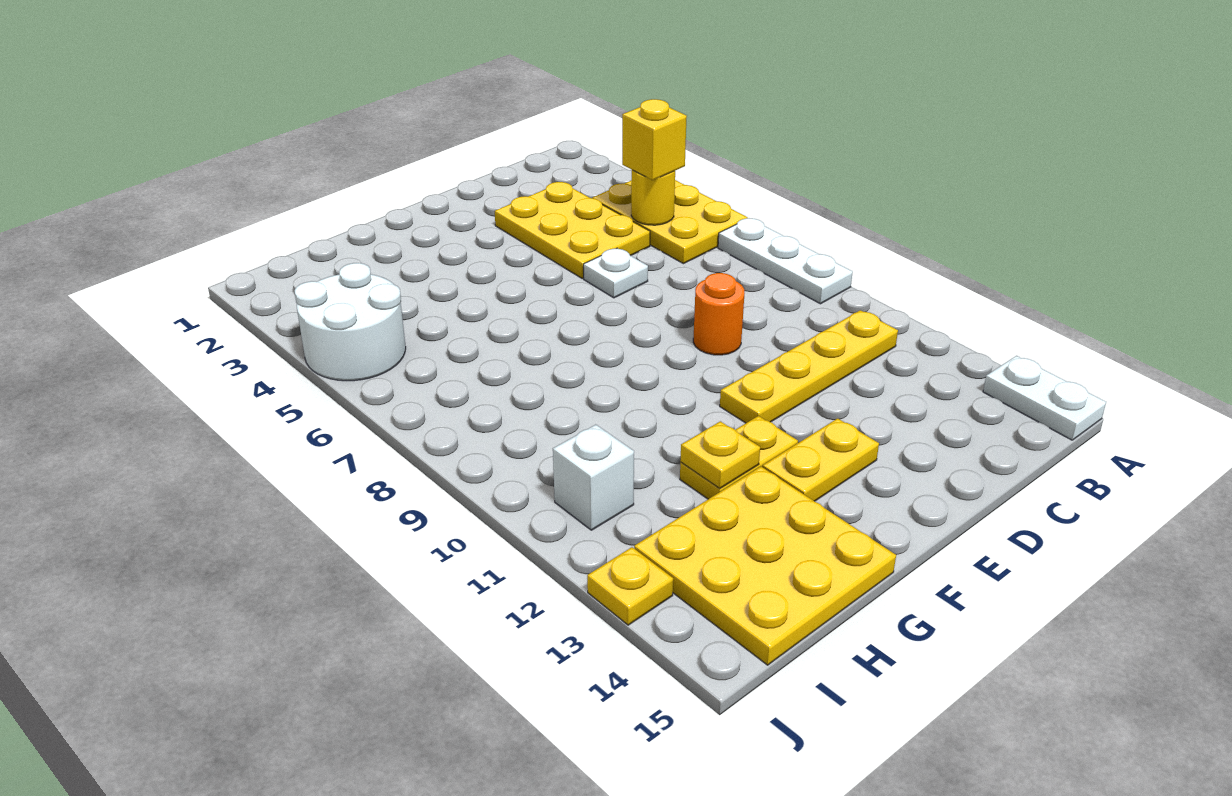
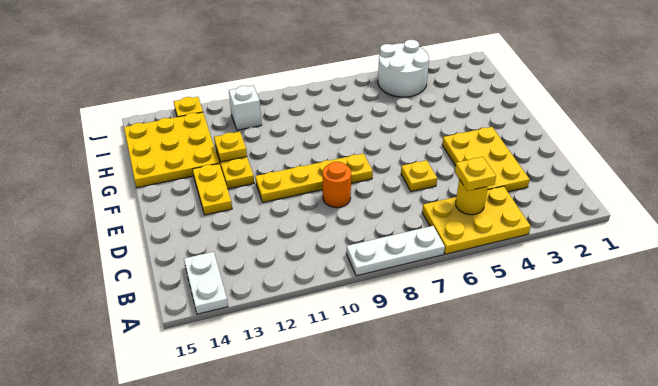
white 1x2 plate [983,356,1106,440] -> white 1x2 plate turned to [184,252,228,314]
yellow 1x1 brick [622,99,687,180] -> yellow 1x1 plate [455,157,496,191]
yellow 1x4 plate [720,310,898,423] -> yellow 1x4 plate turned to [255,153,373,202]
yellow 2x3 plate [495,182,650,278] -> yellow 2x3 plate turned to [442,127,530,192]
white 1x1 plate [583,248,648,298] -> yellow 1x1 plate [401,160,437,192]

